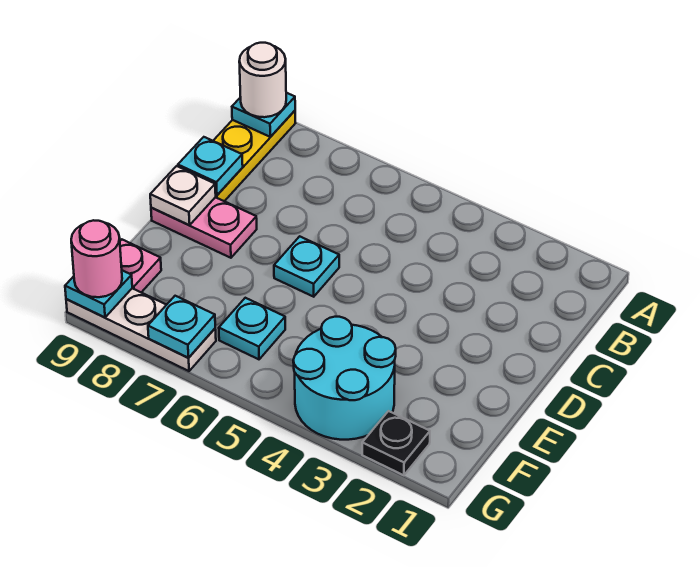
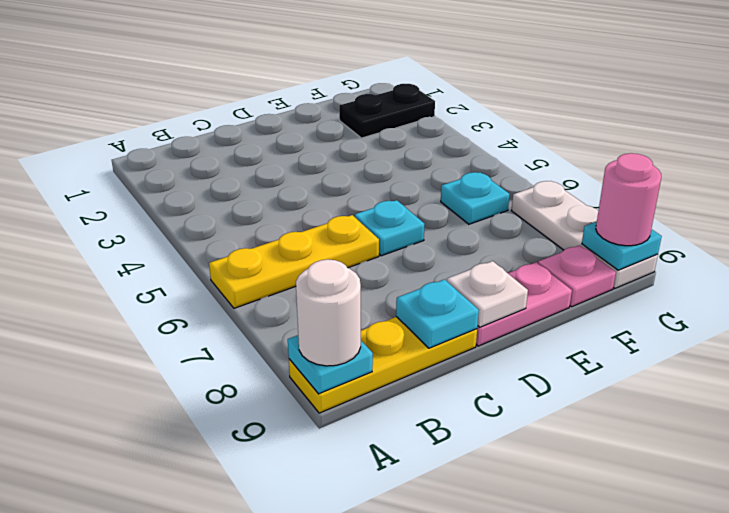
none -> yellow 1x3 plate [209,215,379,308]
pink 1x2 plate [151,197,257,258] -> pink 1x2 plate turned to [476,262,572,346]
cyan 2x2 round brick [293,317,396,440] -> none
black 1x1 plate [362,411,430,475] -> black 1x2 plate [339,84,435,138]
cyan 1x1 plate [148,296,215,358] -> none

